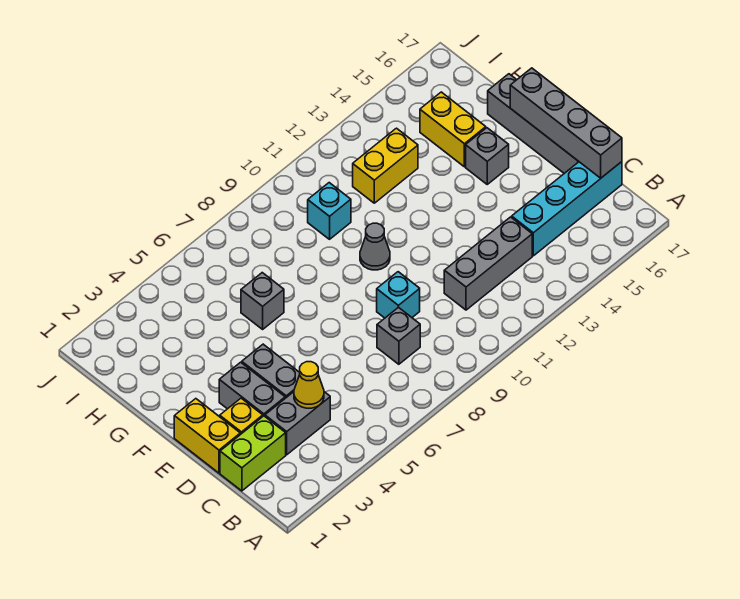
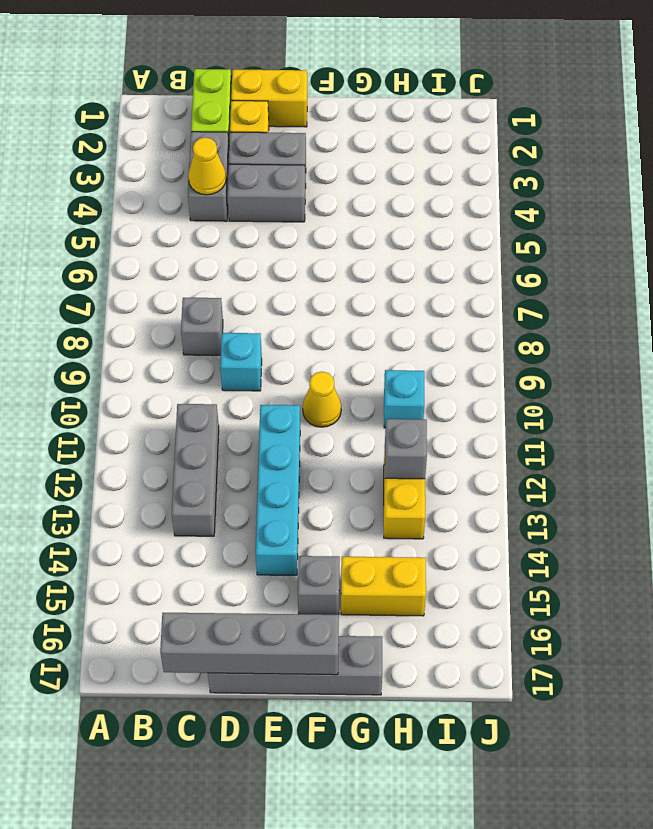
cyan 1x4 brick [512,162,622,256] -> cyan 1x4 brick moved to [256,405,300,575]
grey 1x1 cone [360,223,390,270] -> yellow 1x1 cone [303,372,341,427]
grey 1x1 brick [241,273,284,329] -> grey 1x1 brick moved to [385,419,427,479]

